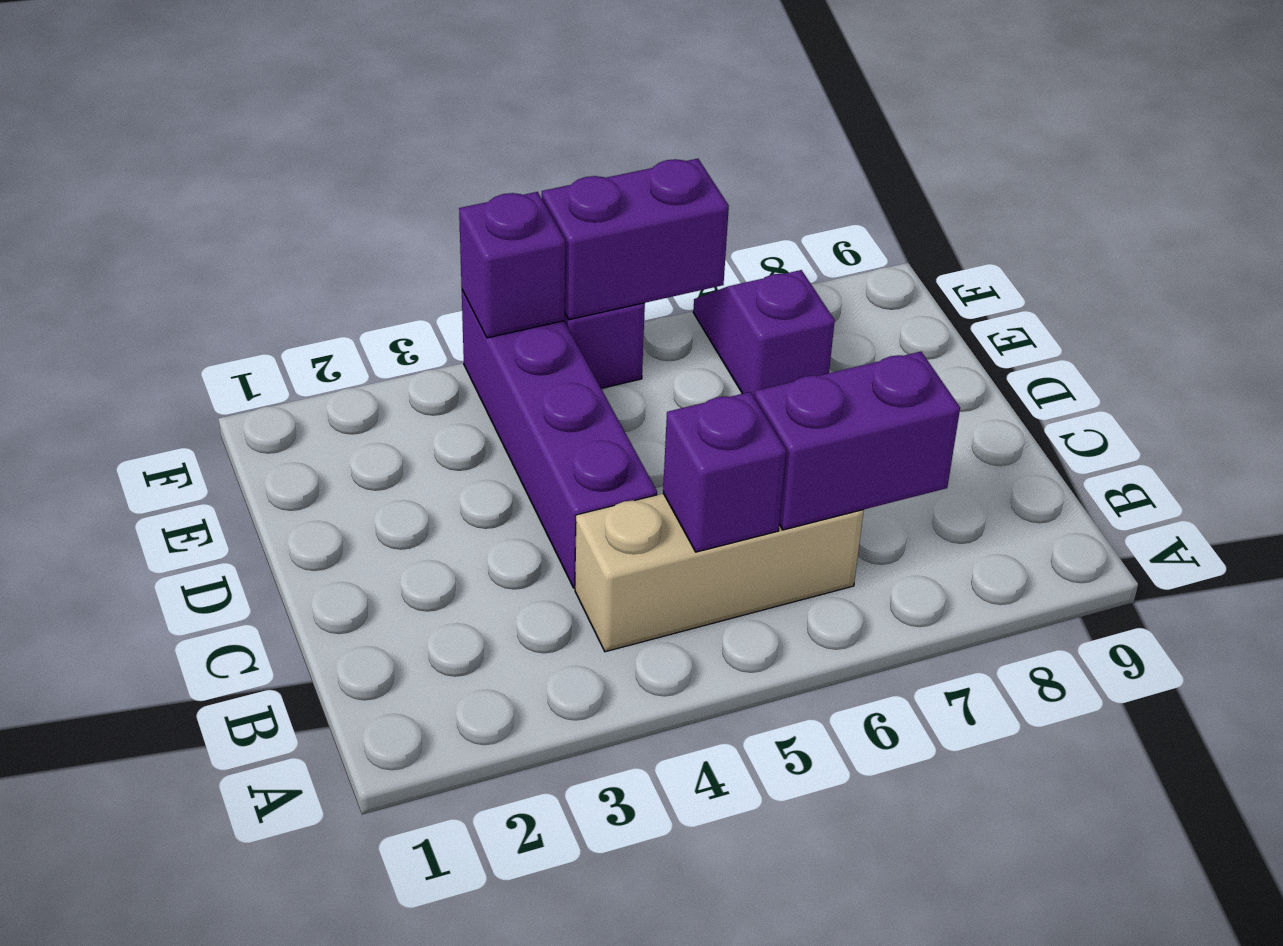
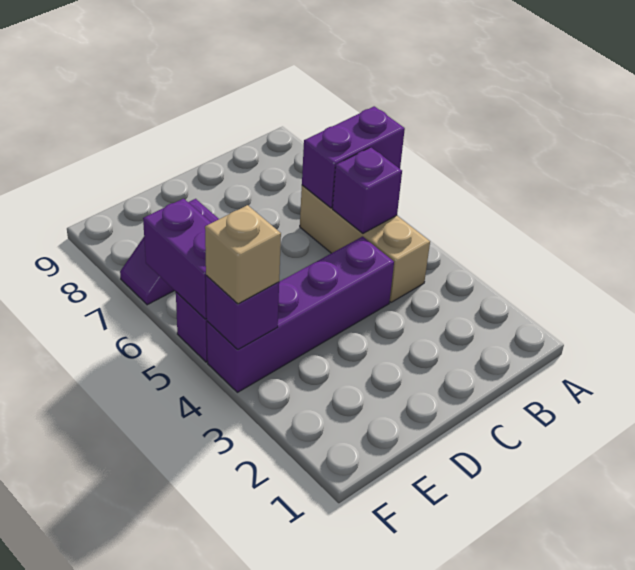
purple 1x2 brick [754,352,960,530] -> purple 1x2 brick turned to [302,106,405,208]
none -> tan 1x1 brick [205,205,281,304]

